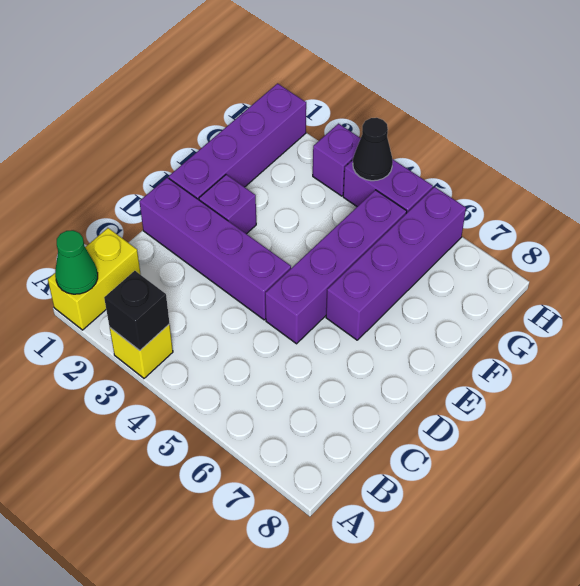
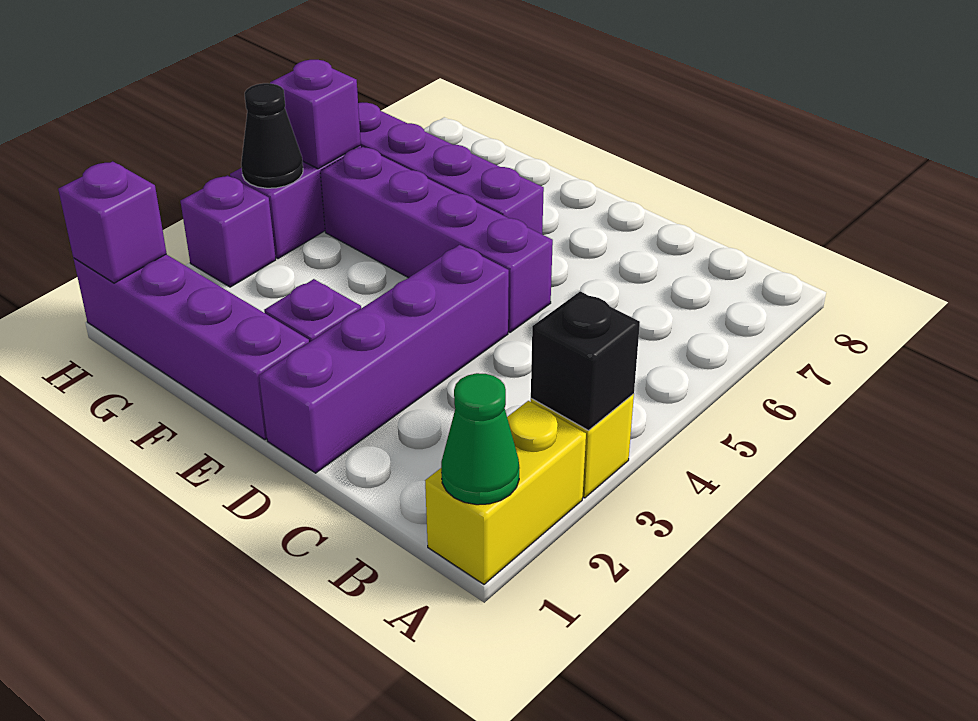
yellow 1x2 brick [48,228,141,330] -> yellow 1x2 brick turned to [425,401,586,584]
none -> purple 1x1 brick [58,161,167,283]
none -> purple 1x1 brick [270,60,361,169]

